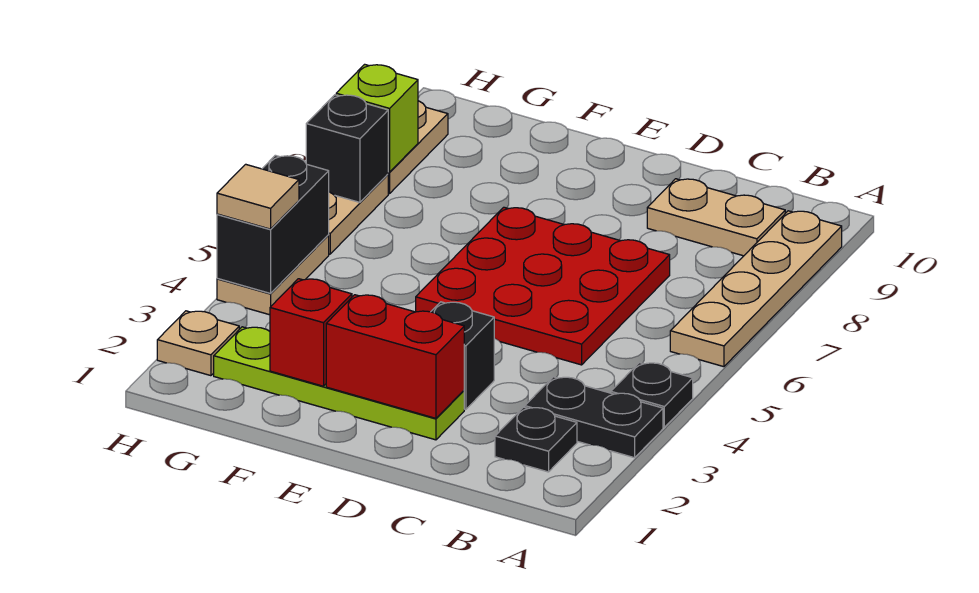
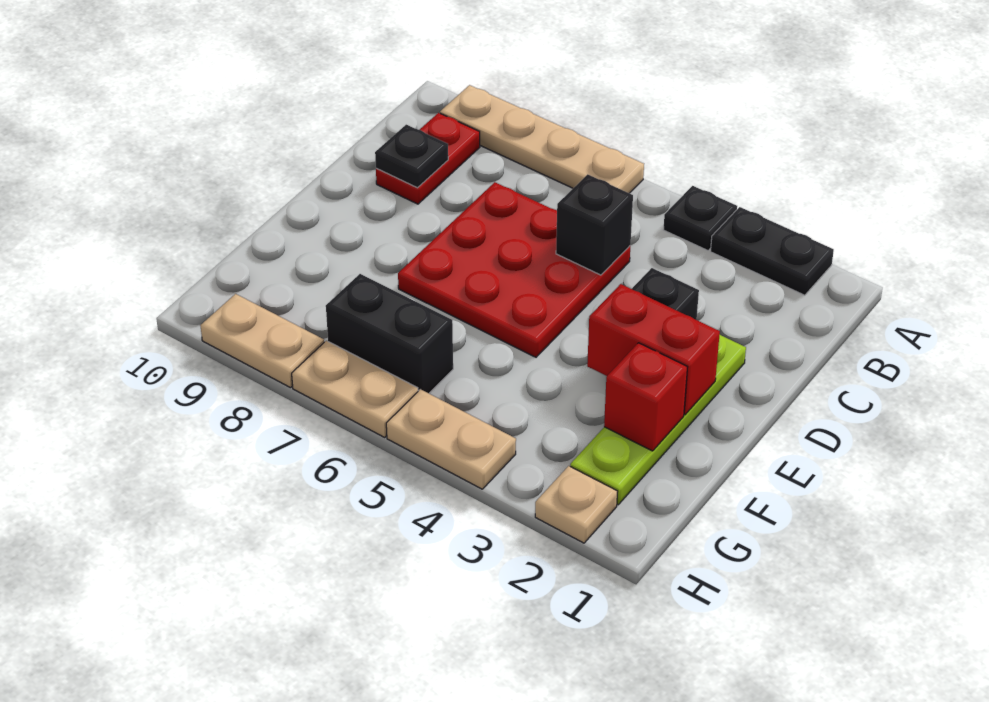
black 1x2 plate [525,377,663,458] -> black 1x2 plate turned to [711,207,834,295]
black 1x1 plate [495,407,577,472] -> black 1x1 plate moved to [375,125,448,188]
tan 1x2 plate [647,179,785,256] -> red 1x2 plate [376,113,480,204]
red 1x2 brick [326,295,464,418] -> red 1x2 brick turned to [587,284,720,415]
black 1x2 brick [217,155,329,293] -> black 1x2 brick moved to [326,274,453,393]
tan 1x1 tile [217,164,299,229] -> none
black 1x1 brick [306,95,388,202] -> black 1x1 brick moved to [556,174,633,275]
lime 1x1 brick [336,64,418,172] -> none

